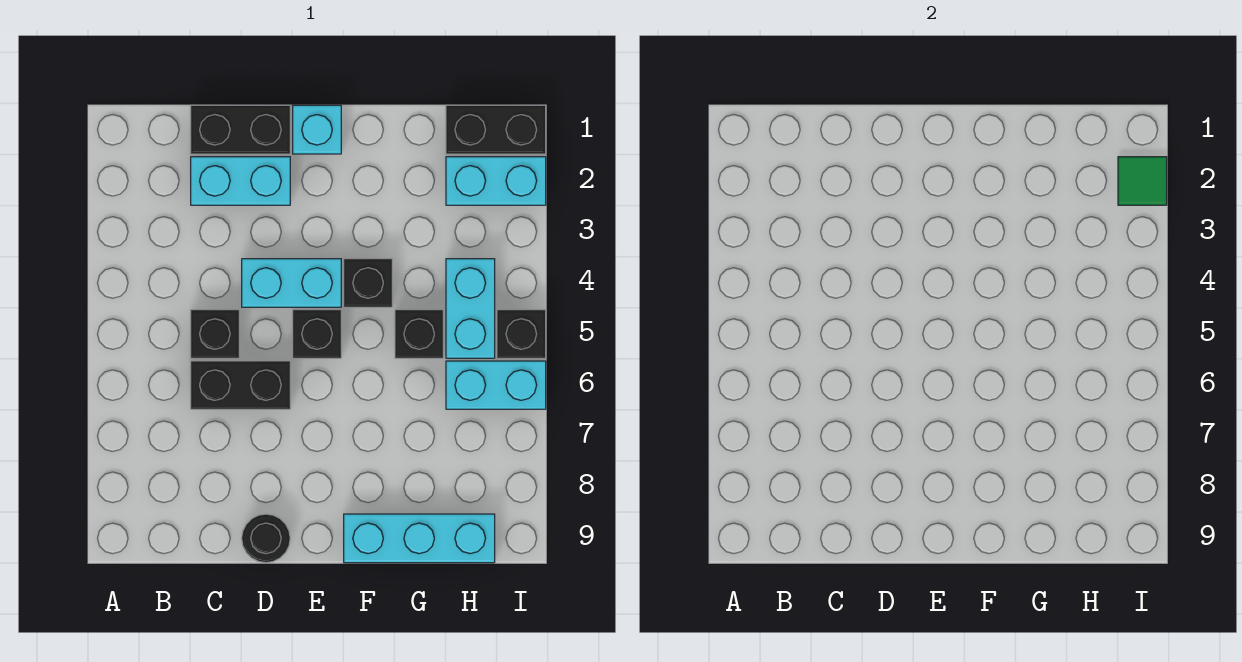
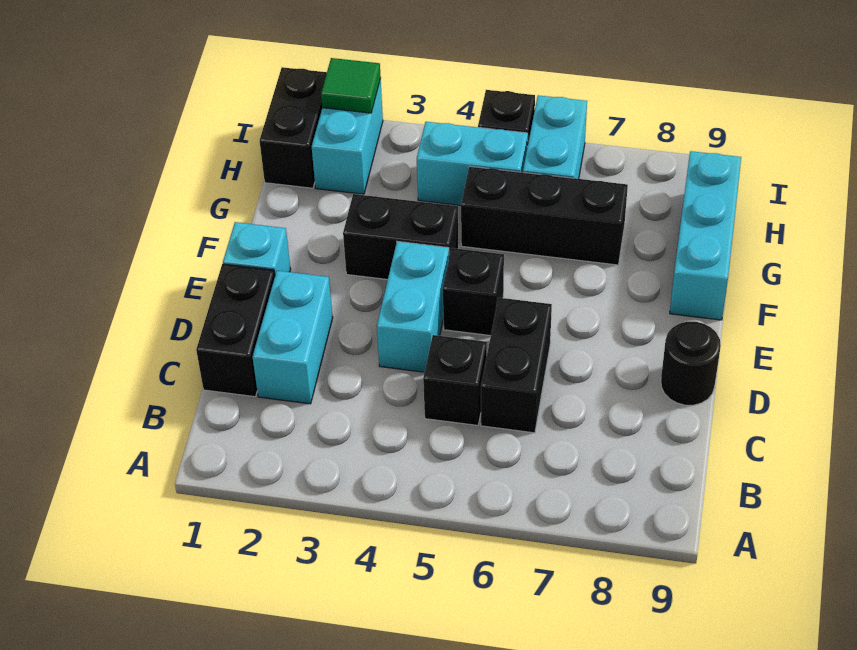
black 1x1 brick [344,259,392,307] -> black 1x2 brick [343,194,459,280]
black 1x1 brick [395,310,443,358] -> black 1x3 brick [461,166,628,265]

